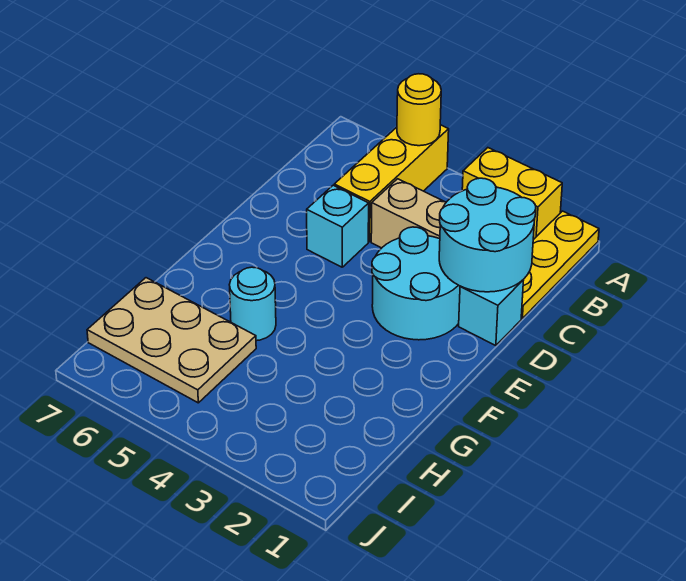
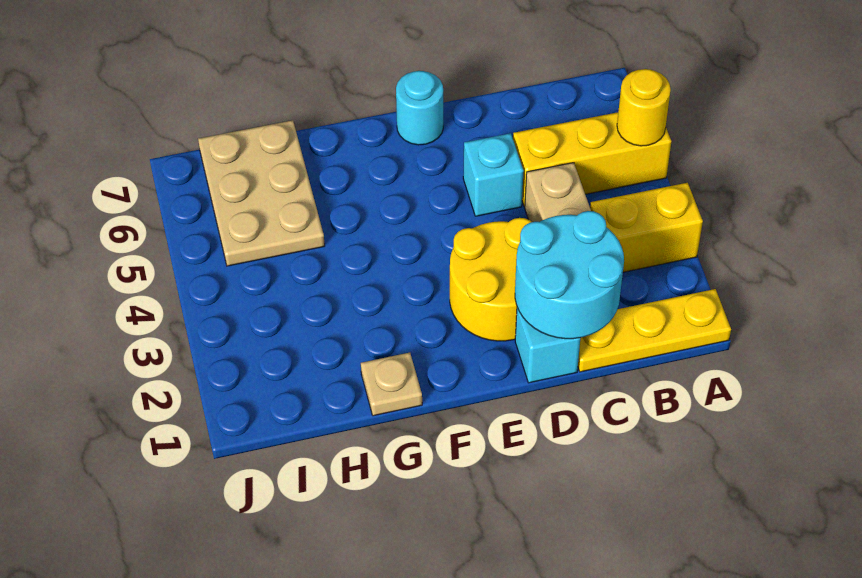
yellow 1x2 brick [462,148,562,240] -> yellow 1x2 brick turned to [590,183,703,272]
cyan 2x2 round brick [372,227,460,340] -> yellow 2x2 round brick [450,218,531,341]
none -> tan 1x1 plate [361,353,422,416]
cyan 1x1 round brick [229,267,276,341] -> cyan 1x1 round brick moved to [396,71,443,145]

